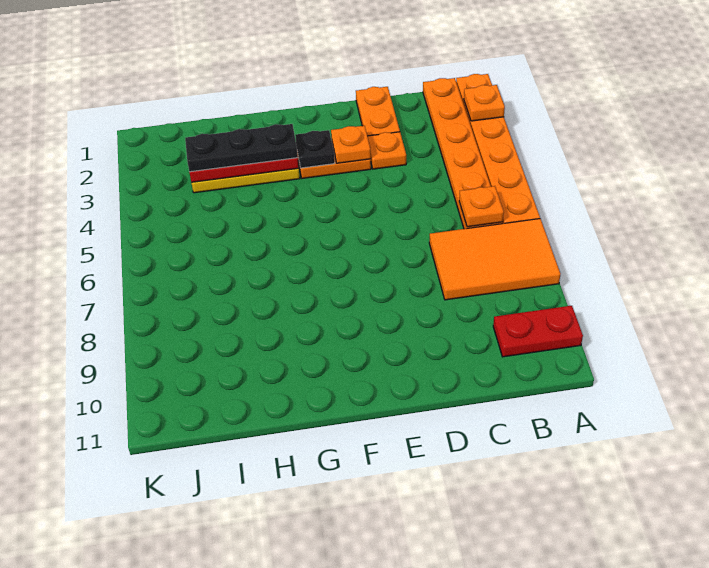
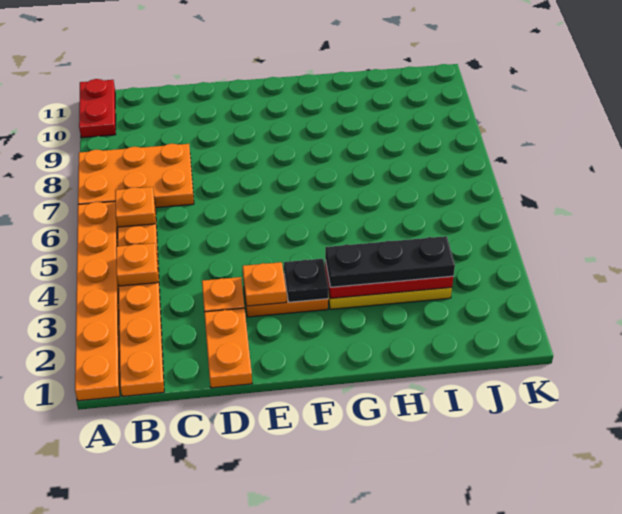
orange 1x1 plate [464,85,505,121] -> orange 1x1 plate moved to [116,243,158,286]
orange 2x3 tile [429,219,561,300] -> orange 2x3 plate [78,144,194,208]
red 1x2 plate [493,306,583,357] -> red 1x2 plate turned to [79,79,116,138]

